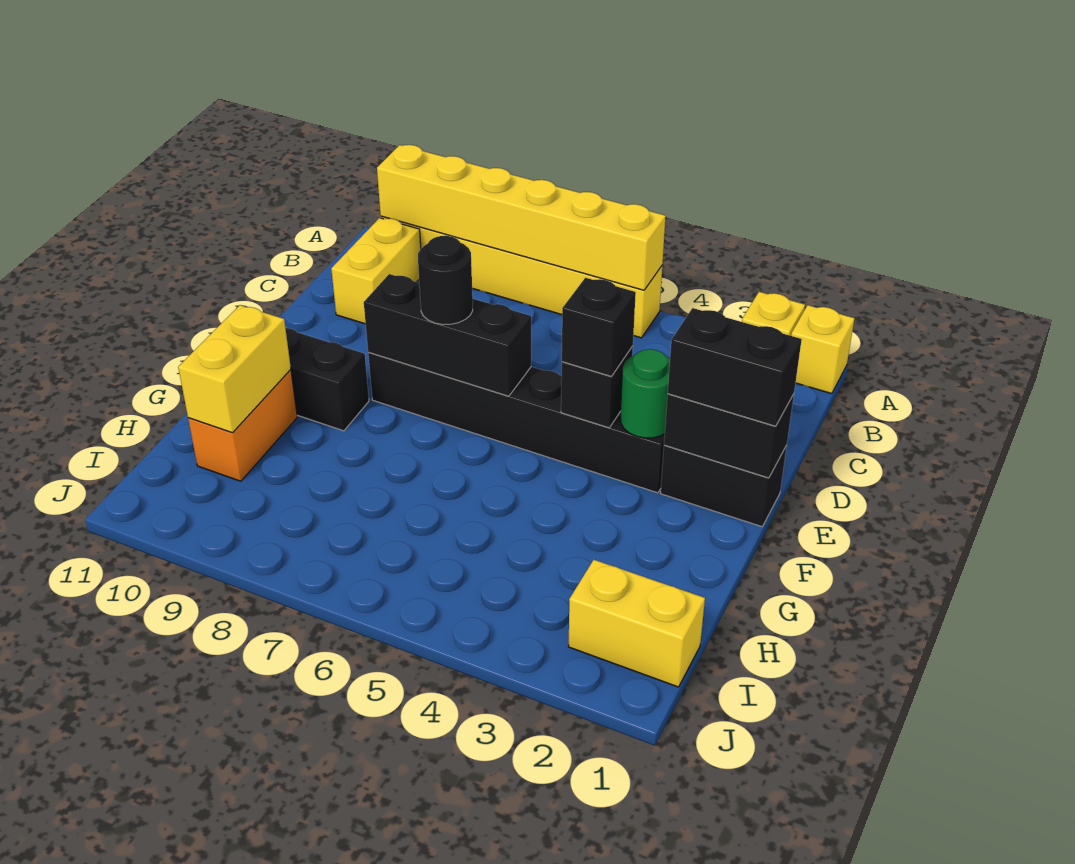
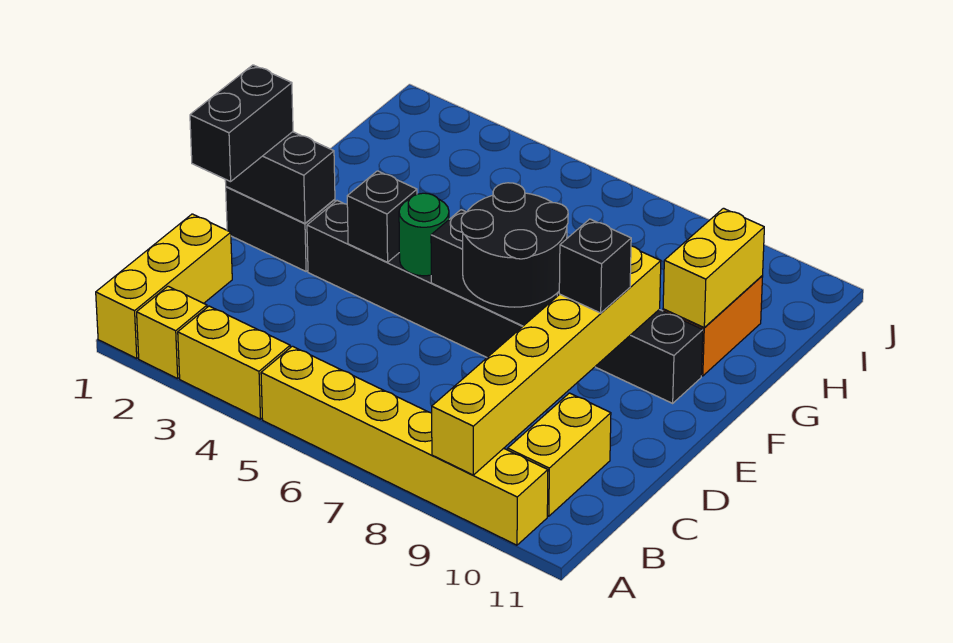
yellow 1x1 brick [791,305,854,394] -> yellow 1x3 brick [96,214,232,358]
yellow 1x6 brick [377,145,666,290] -> yellow 1x6 brick turned to [432,246,661,475]
black 1x2 brick [668,308,802,426] -> black 1x2 brick turned to [190,65,293,182]
green 1x1 round brick [620,349,670,438] -> green 1x1 round brick moved to [399,193,449,276]
black 1x1 brick [562,278,636,377] -> black 1x1 brick moved to [559,219,631,313]
black 1x1 round brick [418,236,473,325] -> black 2x2 round brick [461,183,568,307]
yellow 1x2 brick [568,560,705,687] -> yellow 1x2 brick moved to [178,306,290,419]

